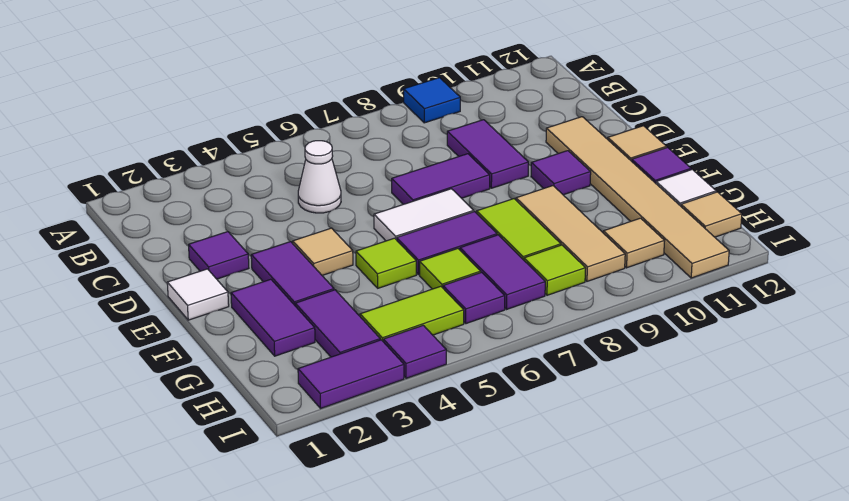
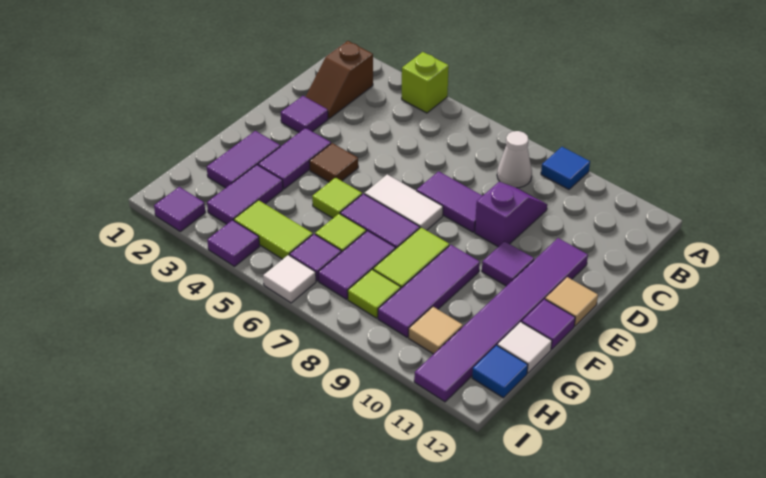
none -> lime 1x1 brick [402,52,449,113]
none -> brown 1x2 slope [306,41,373,119]
white 1x1 cone [298,141,341,213] -> white 1x1 cone moved to [497,131,532,188]
purple 1x2 tile [447,120,528,188] -> purple 1x2 slope [475,182,547,247]
tan 1x6 tile [546,117,729,278] -> purple 1x6 tile [414,238,588,402]
white 1x1 tile [167,269,229,320] -> white 1x1 tile moved to [263,255,316,303]
tan 1x1 tile [293,228,353,275] -> brown 1x1 tile [309,143,358,182]
tan 1x3 tile [516,186,625,281] -> purple 1x3 tile [378,245,480,337]
tan 1x1 tile [681,192,742,237] -> blue 1x1 tile [472,345,528,398]
purple 1x2 tile [298,340,404,408] -> purple 1x1 tile [154,187,205,231]

